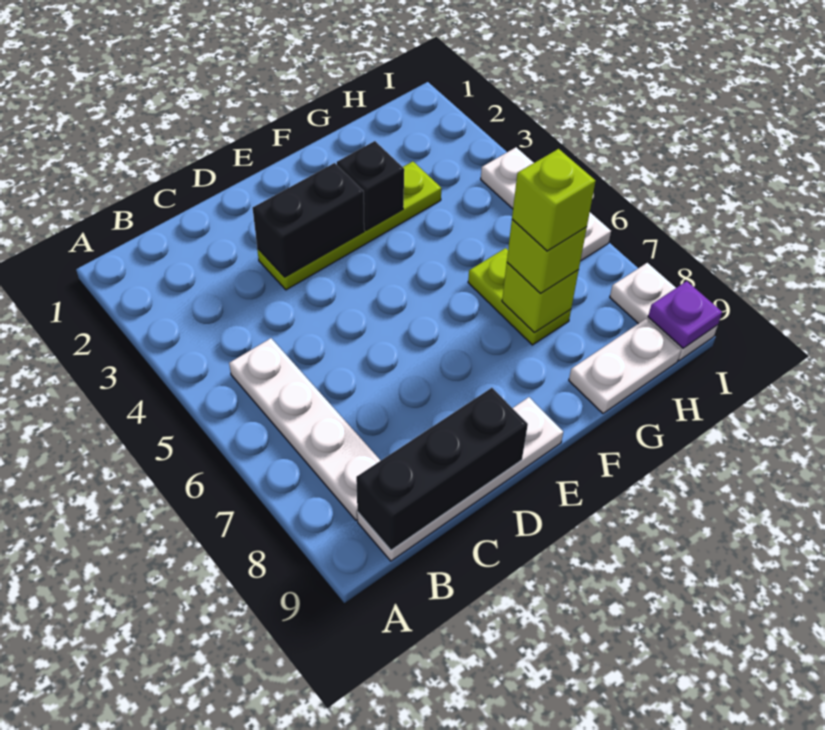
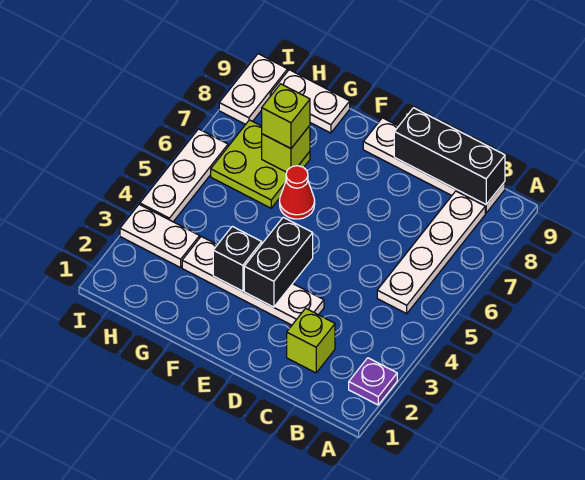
lime 1x4 plate [257,162,441,290] -> white 1x4 plate [182,236,324,325]
black 1x2 brick [253,163,364,277] -> black 1x2 brick turned to [244,217,313,307]
none -> red 1x1 cone [280,166,315,219]
lime 1x2 plate [468,248,571,345] -> lime 2x2 plate [211,120,310,208]
lime 1x1 brick [512,149,596,251] -> lime 1x1 brick moved to [287,308,335,373]
none -> white 1x2 plate [120,204,200,268]
purple 1x1 plate [648,281,722,348] -> purple 1x1 plate moved to [349,358,397,405]

